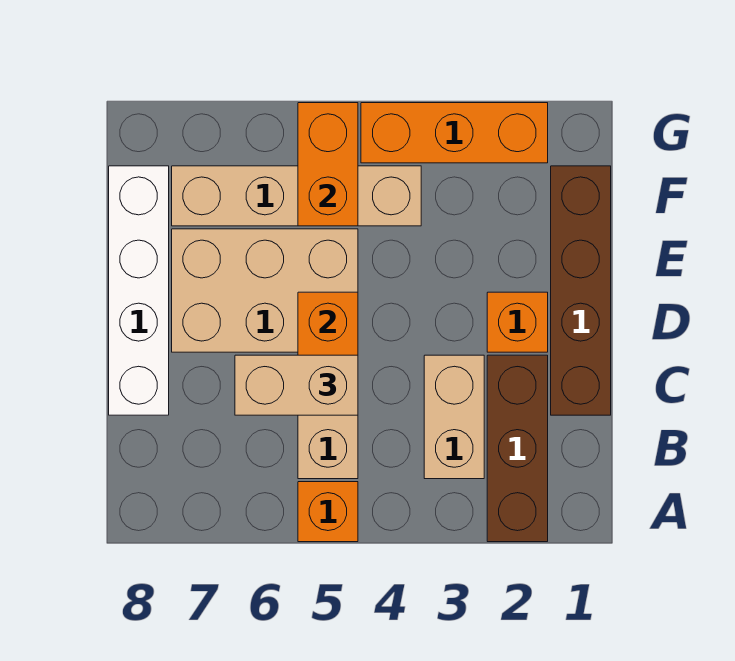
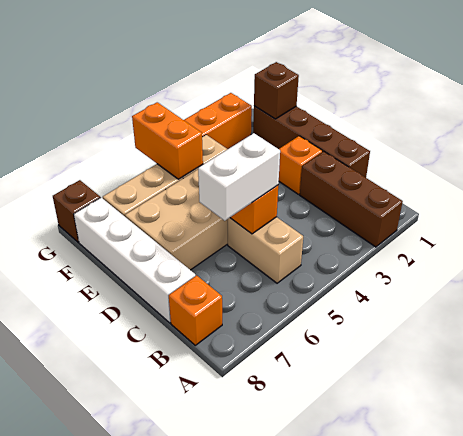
orange 1x1 brick [298,482,358,542] -> orange 1x1 brick moved to [169,275,222,345]
tan 1x2 brick [424,355,484,479] -> none
tan 1x2 brick [235,355,358,415] -> white 1x2 brick [198,133,280,221]
none -> brown 1x1 brick [254,62,299,119]
none -> brown 1x1 brick [53,180,100,242]

